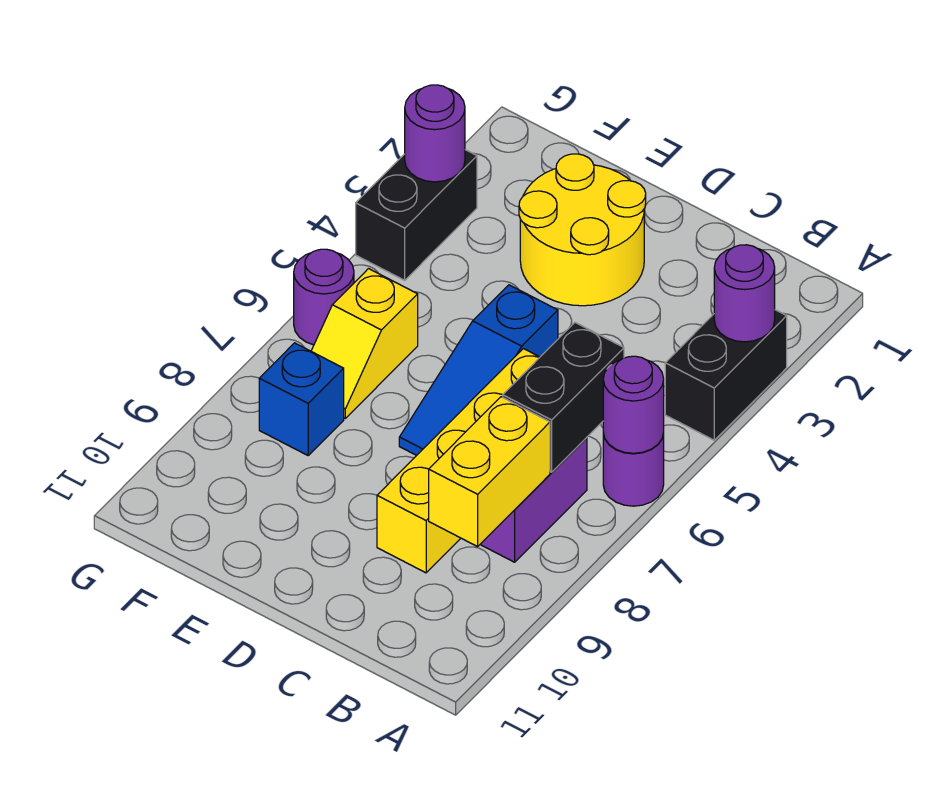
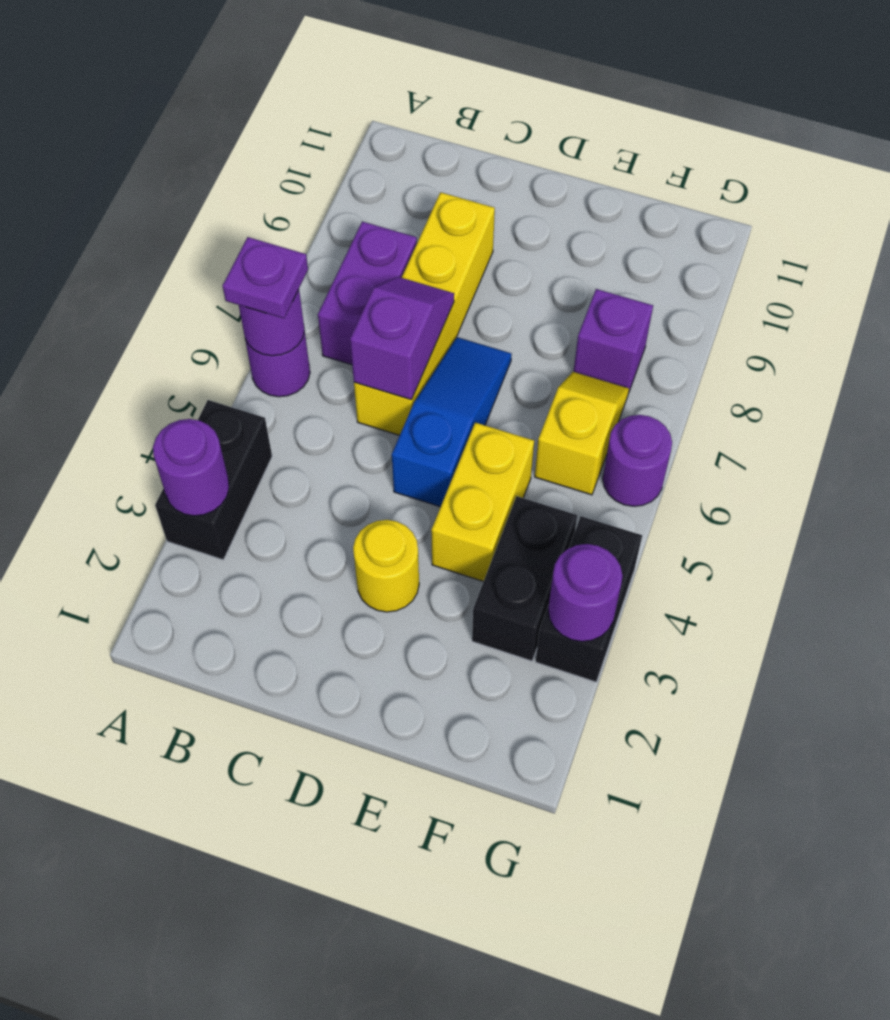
none -> purple 1x1 plate [223,237,308,318]
black 1x2 brick [503,323,624,472] -> black 1x2 brick moved to [472,496,577,661]
yellow 1x2 brick [429,397,550,547] -> yellow 1x2 brick moved to [431,423,534,581]
none -> purple 1x2 slope [350,277,454,400]
yellow 2x2 round brick [519,154,646,306] -> yellow 1x1 round brick [353,520,419,612]
blue 1x1 brick [259,343,344,455] -> purple 1x1 brick [573,289,653,393]

